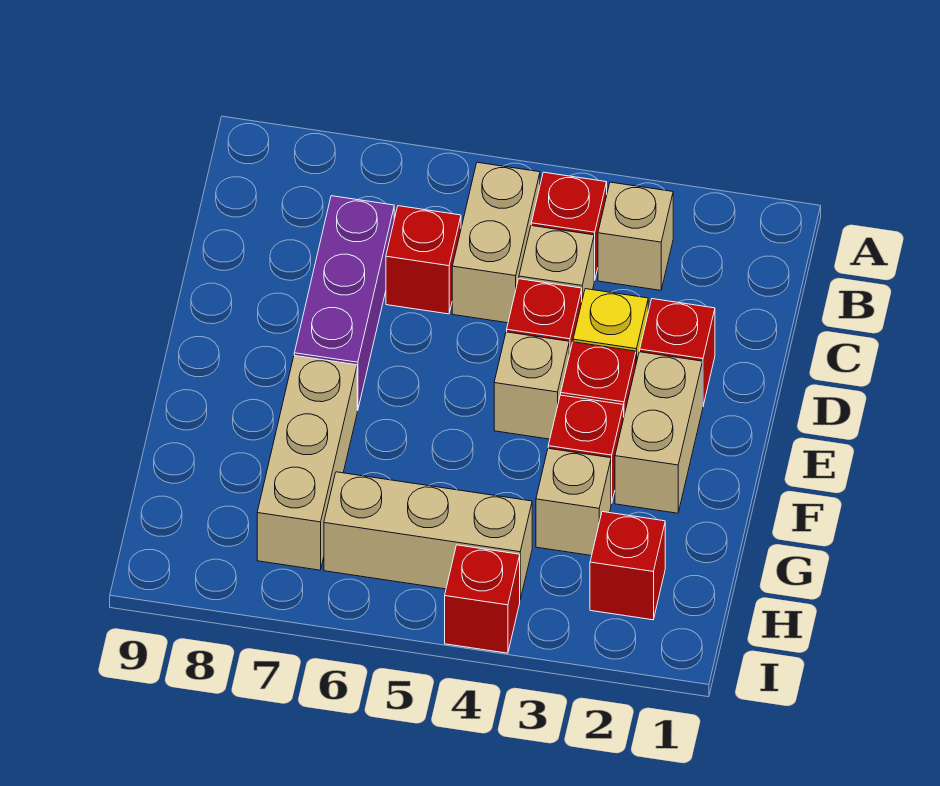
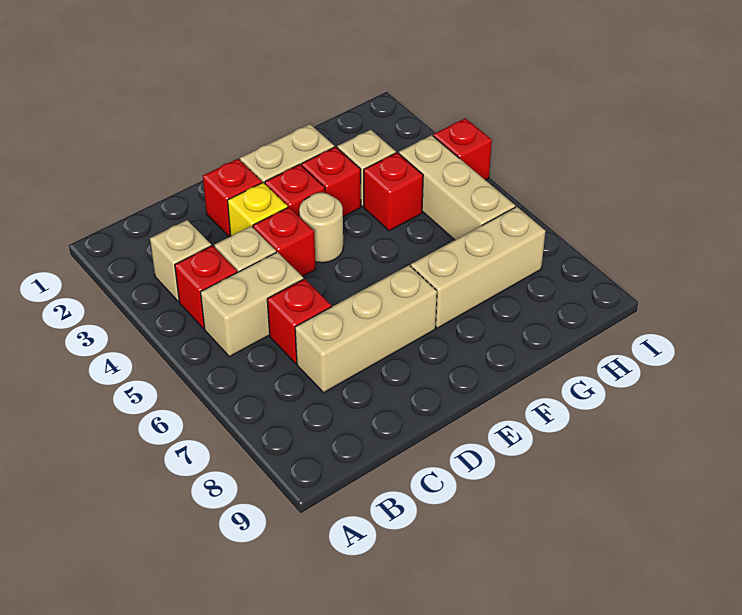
purple 1x3 brick [294,196,394,411] -> tan 1x3 brick [295,265,437,393]
tan 1x1 brick [494,332,569,439] -> tan 1x1 round brick [299,193,343,263]
red 1x1 brick [590,512,665,620] -> red 1x1 brick moved to [364,153,423,231]

